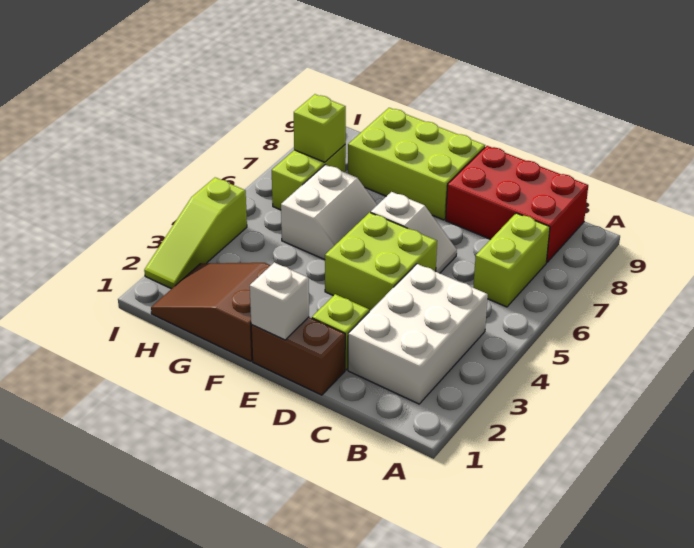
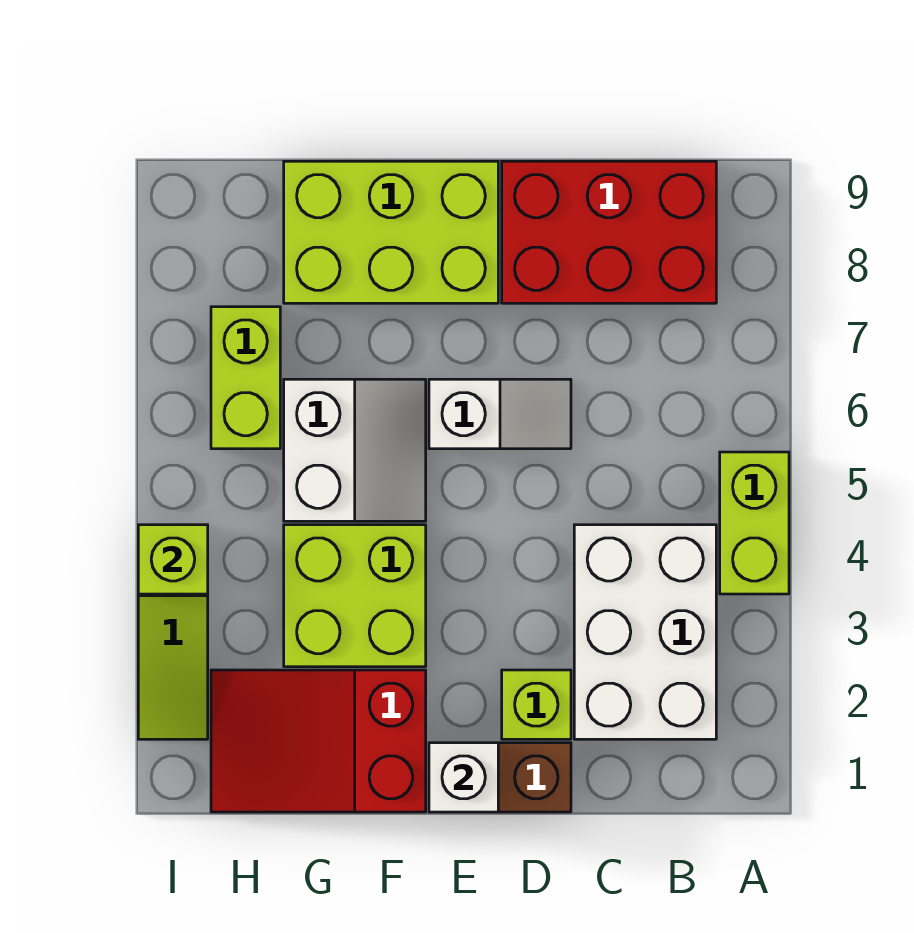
lime 1x2 brick [473,213,550,307] -> lime 1x2 brick moved to [720,452,789,594]
lime 2x2 brick [325,212,437,312] -> lime 2x2 brick moved to [284,525,426,667]
brown 2x3 slope [151,263,271,361] -> red 2x3 slope [211,670,426,812]
lime 1x1 brick [294,94,346,162] -> lime 1x1 brick moved to [138,525,208,594]

